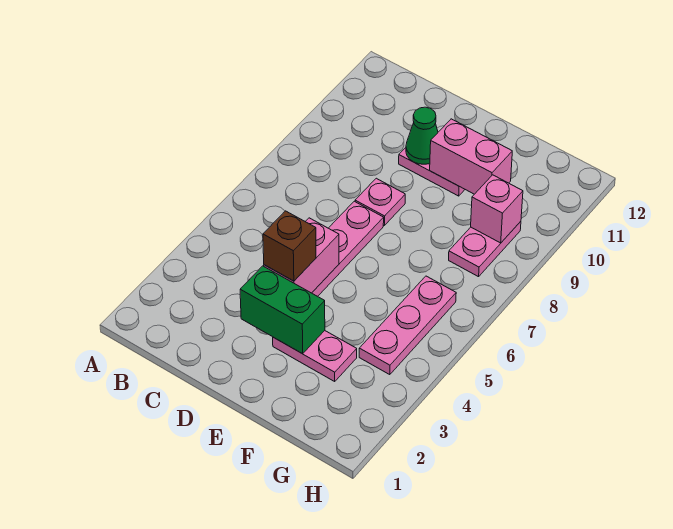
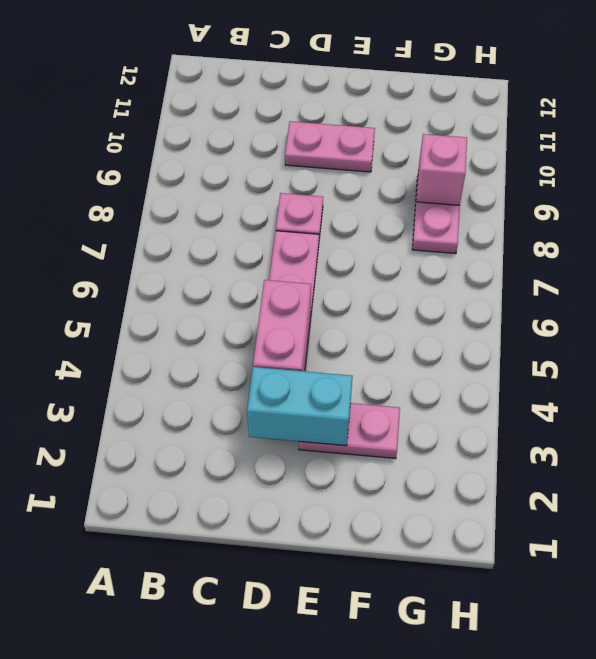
green 1x2 brick [240,266,325,354] -> cyan 1x2 brick [247,367,353,446]
brown 1x1 brick [263,211,316,281] -> none
green 1x1 cone [406,107,438,164] -> none
pink 1x2 brick [430,119,512,194] -> none
pink 1x3 plate [359,276,456,375] -> none

